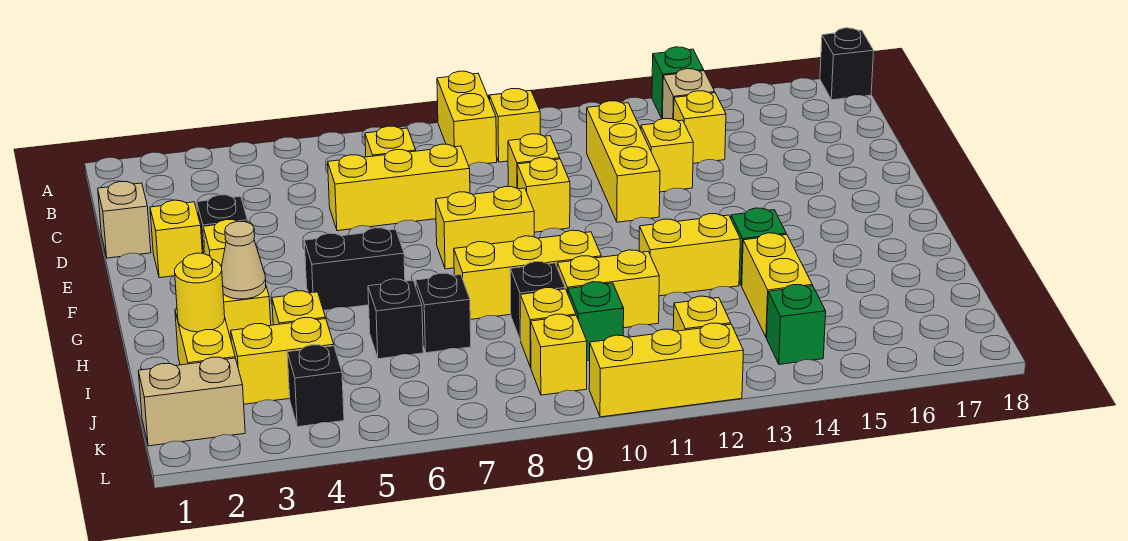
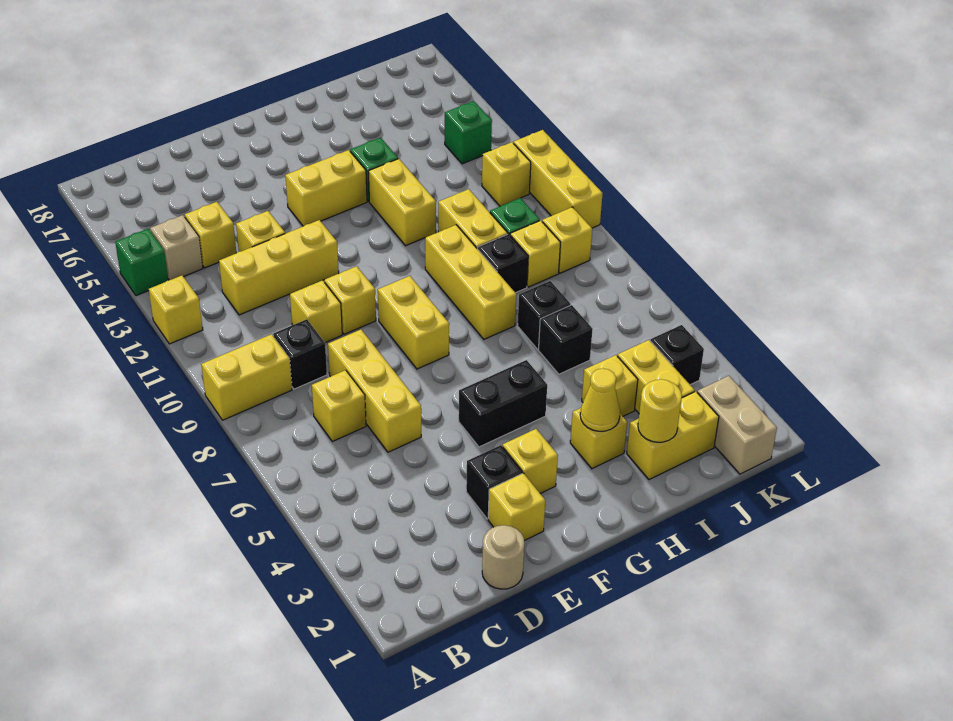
black 1x1 brick [820,28,874,100] -> black 1x1 brick moved to [273,319,327,389]
yellow 1x1 brick [489,89,540,162] -> yellow 1x1 brick moved to [149,276,203,344]
tan 1x1 brick [98,182,151,258] -> tan 1x1 round brick [482,525,524,589]
black 1x2 brick [304,228,405,311] -> black 1x2 brick turned to [459,360,547,447]
tan 1x1 cone [221,221,266,299] -> yellow 1x1 cone [580,368,620,431]
yellow 1x2 brick [741,233,812,338] -> yellow 1x2 brick moved to [285,150,367,226]

